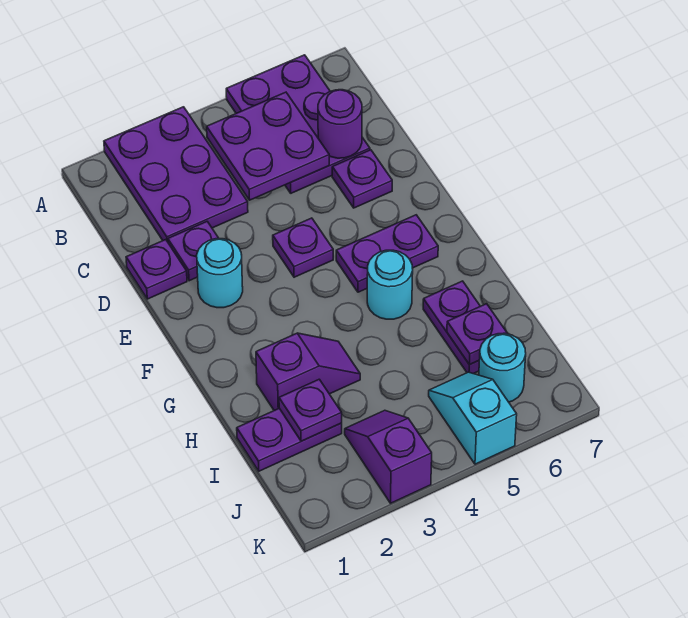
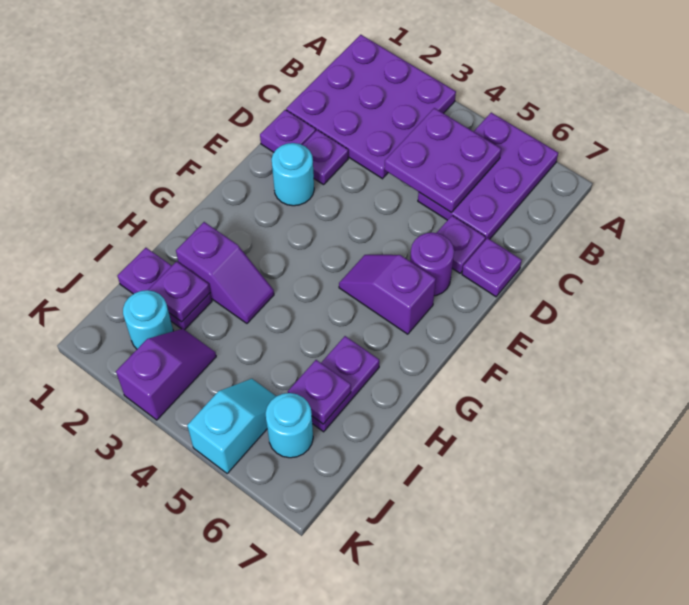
purple 2x3 plate [104,107,248,242] -> purple 3x3 plate [286,35,456,179]
purple 1x1 round brick [318,90,362,158] -> purple 1x1 round brick moved to [410,233,454,296]
purple 1x1 plate [273,218,333,277] -> purple 1x1 plate moved to [462,238,522,297]
purple 1x2 plate [336,215,438,292] -> purple 1x2 slope [339,255,436,334]
cyan 1x1 round brick [367,250,413,319] -> cyan 1x1 round brick moved to [123,290,173,349]

